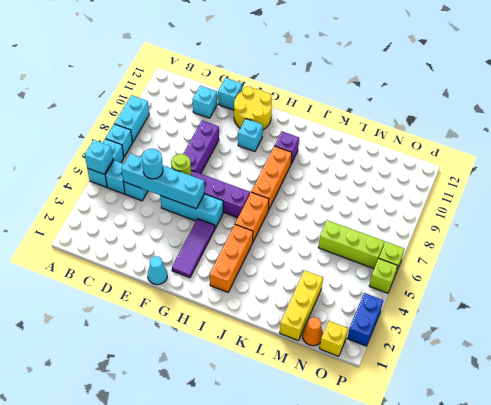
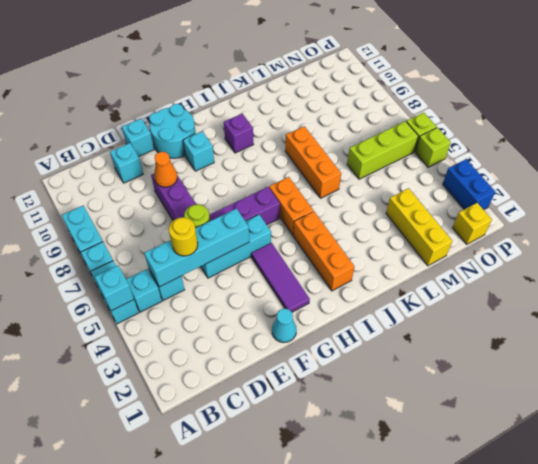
cyan 1x1 round brick [142,149,163,179] -> yellow 1x1 round brick [169,217,198,256]
yellow 2x2 round brick [234,86,272,130] -> cyan 2x2 round brick [149,104,196,158]
orange 1x3 brick [251,146,292,210] -> orange 1x3 brick moved to [285,126,341,198]
orange 1x1 cone [303,317,323,346] -> orange 1x1 cone moved to [154,152,177,187]

